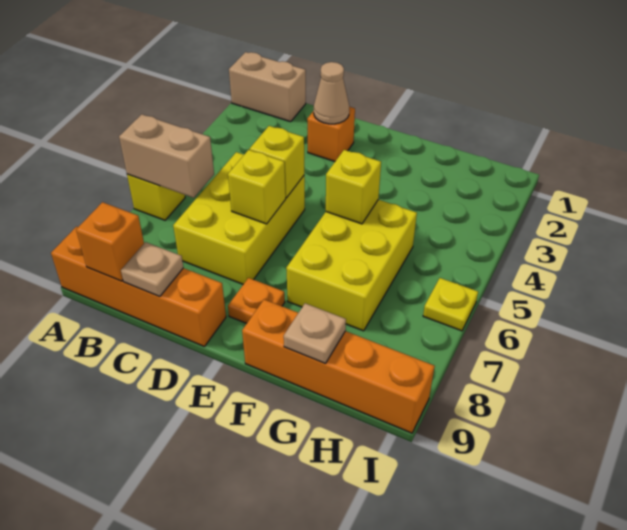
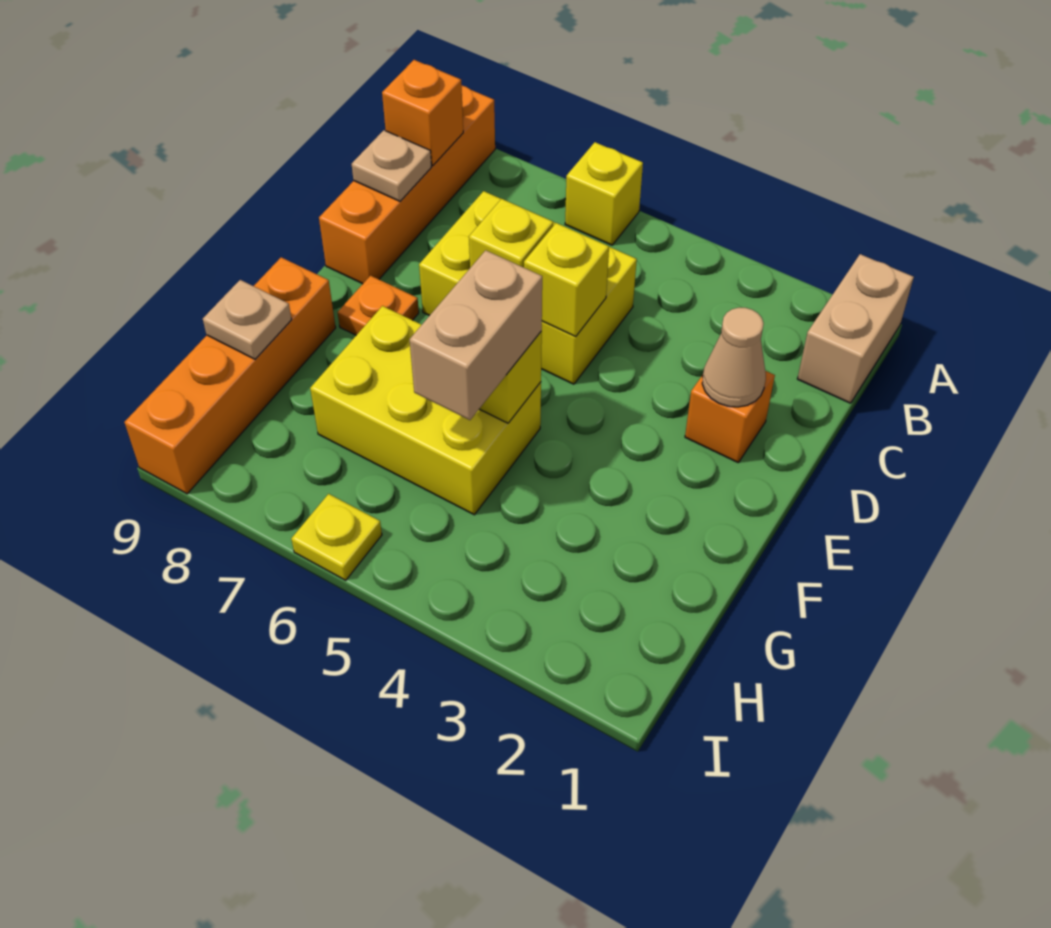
tan 1x2 brick [119,114,214,198] -> tan 1x2 brick moved to [410,250,542,420]

